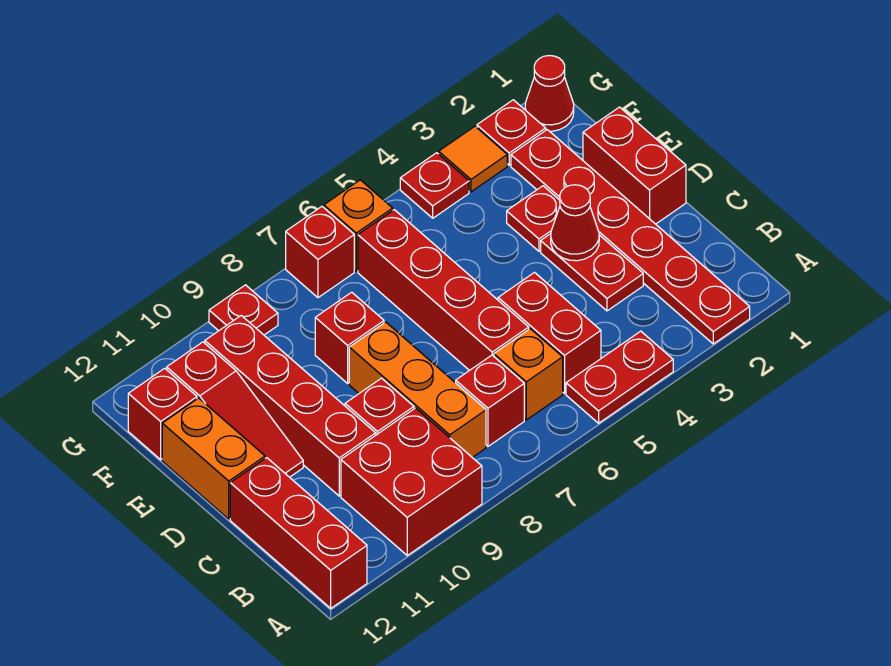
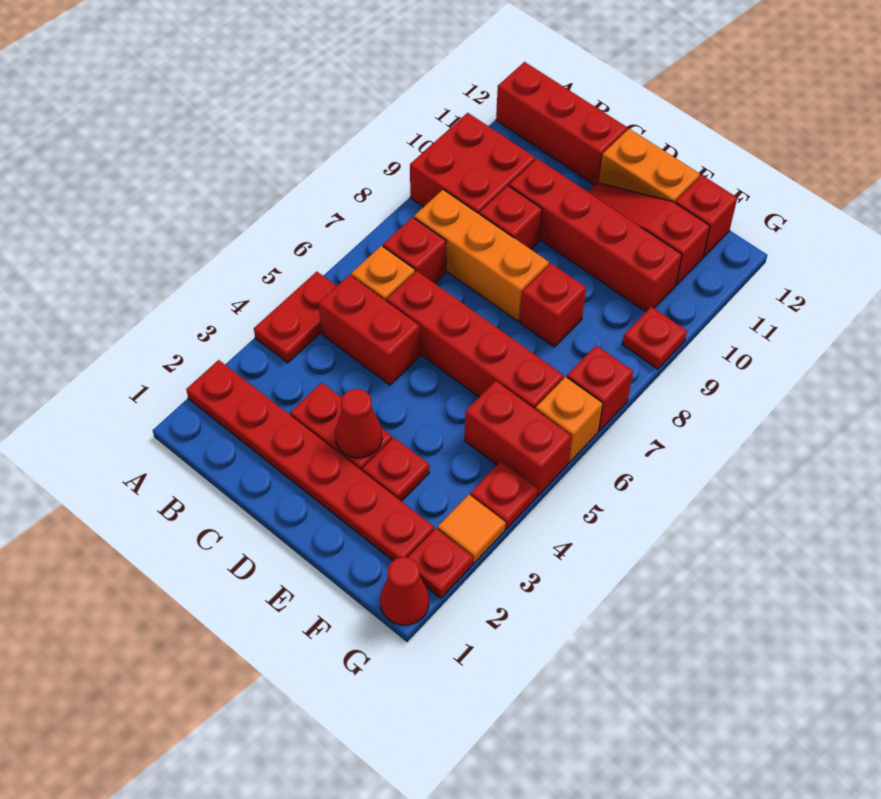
red 1x2 brick [583,107,686,224] -> red 1x2 brick moved to [464,381,572,496]

